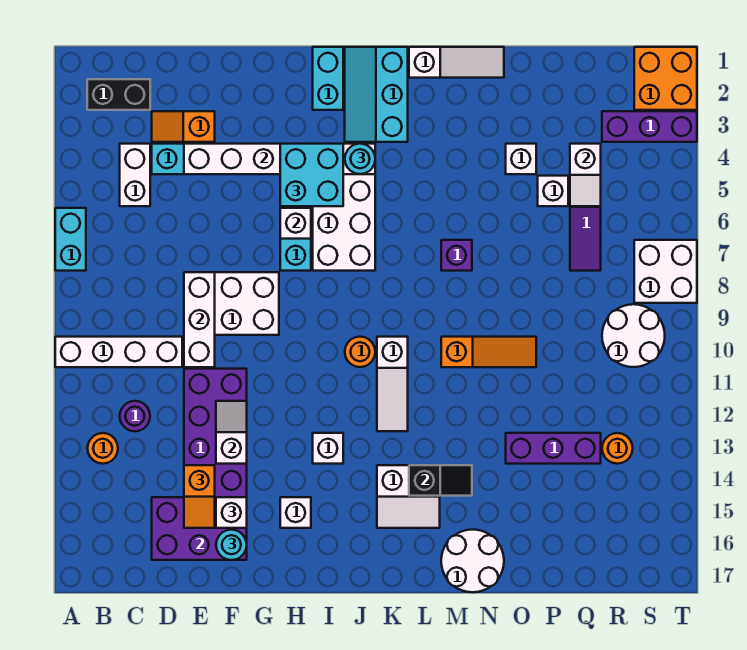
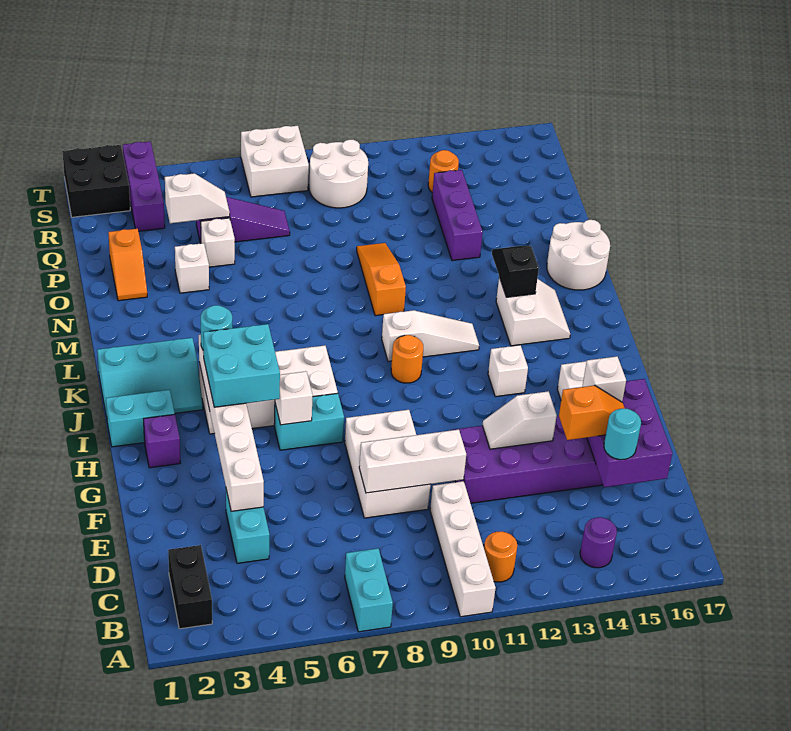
cyan 1x2 brick [55,208,86,271] -> cyan 1x2 brick turned to [345,548,393,632]
orange 1x1 round brick [87,433,118,464] -> orange 1x1 round brick moved to [484,531,517,582]
white 1x2 brick [120,144,150,206] -> none
purple 1x1 round brick [120,401,150,431] -> purple 1x1 round brick moved to [580,517,617,568]
orange 1x2 slope [152,111,215,142] -> orange 1x2 slope moved to [108,228,147,301]
cyan 1x1 round brick [216,530,247,560] -> cyan 1x1 round brick moved to [604,409,641,460]
white 1x3 slope [409,47,504,78] -> none
purple 1x1 brick [441,240,472,271] -> purple 1x1 brick moved to [144,414,180,468]
orange 2x2 brick [634,47,697,110] -> black 2x2 brick [62,145,130,217]

